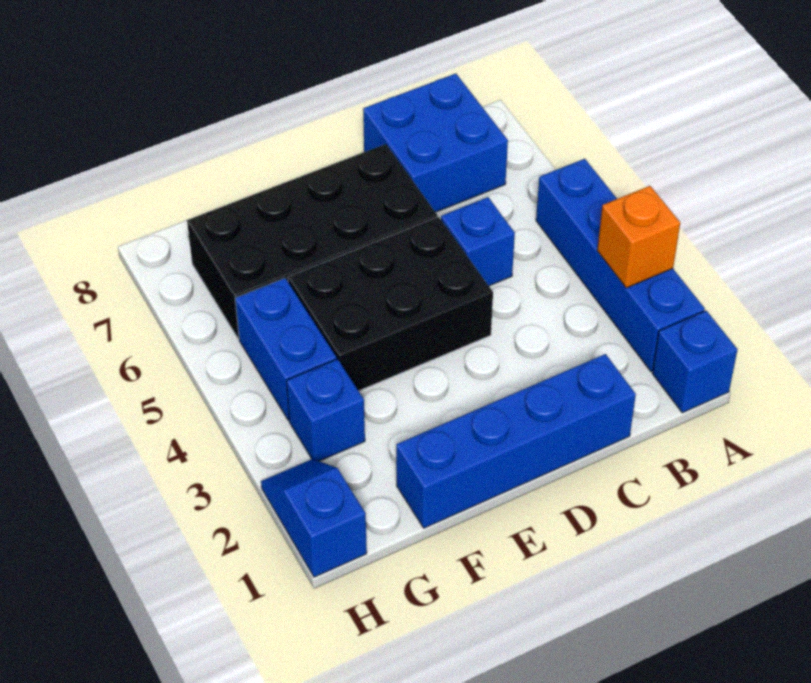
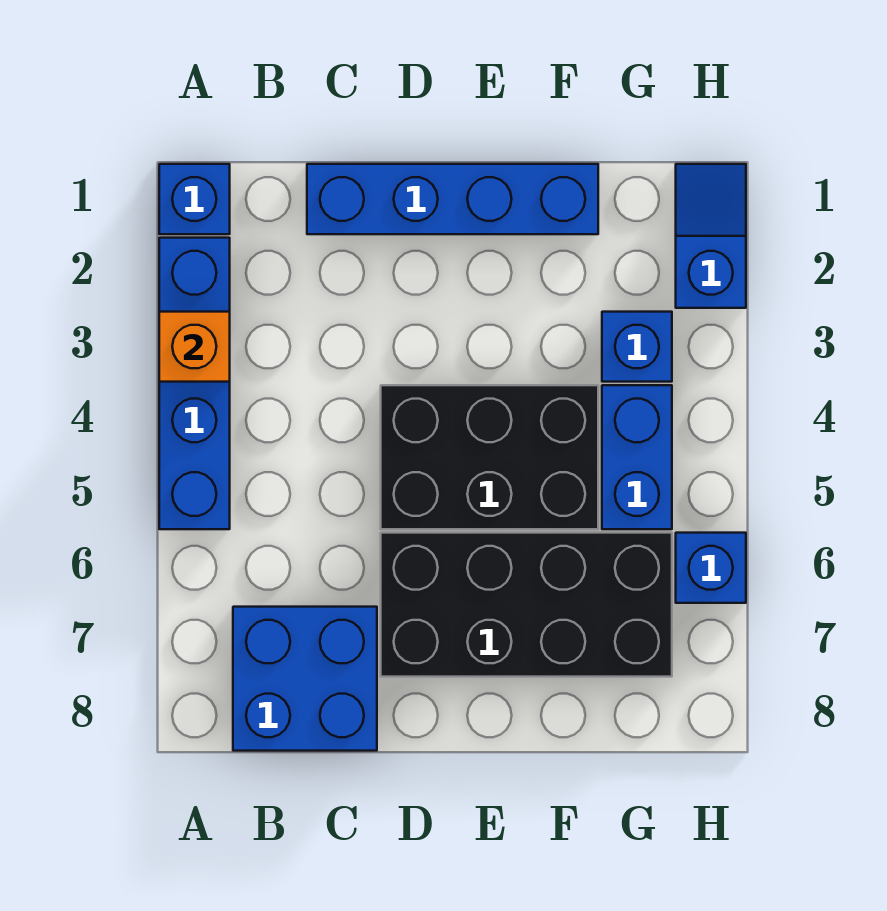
blue 1x1 brick [441,197,515,286] -> blue 1x1 brick moved to [676,533,746,603]
blue 1x2 slope [261,459,367,577] -> blue 1x2 slope turned to [676,164,746,308]

